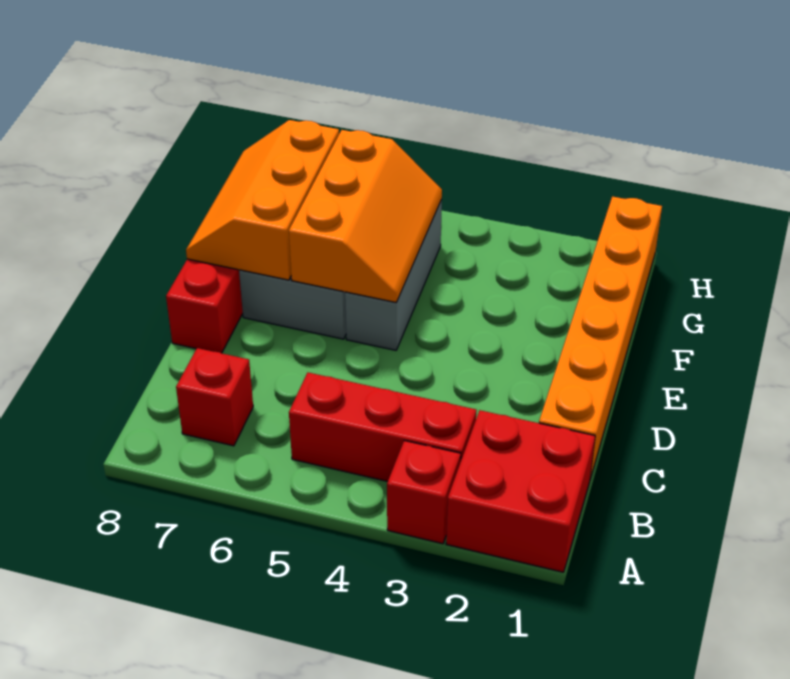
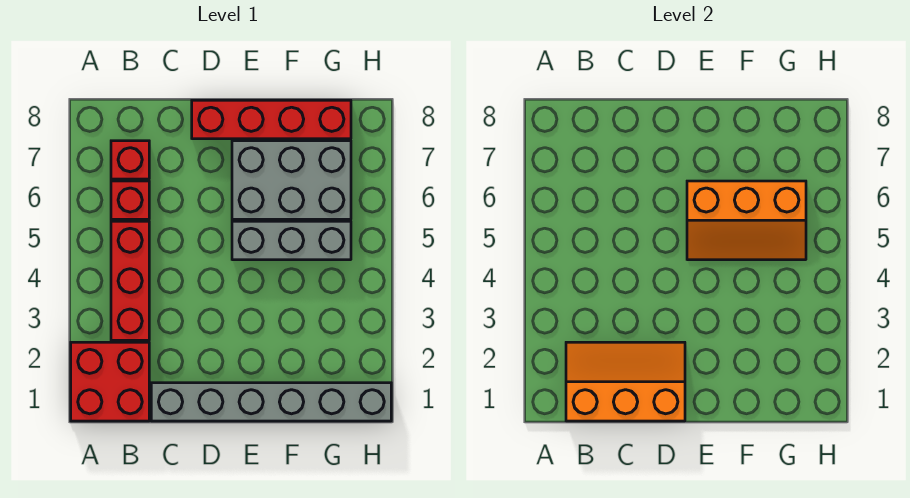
red 1x1 brick [387,441,461,544] -> red 1x1 brick moved to [111,181,149,219]
orange 1x6 brick [539,196,662,479] -> grey 1x6 brick [151,383,391,421]
orange 2x3 slope [186,120,339,280] -> orange 2x3 slope moved to [566,342,685,421]

